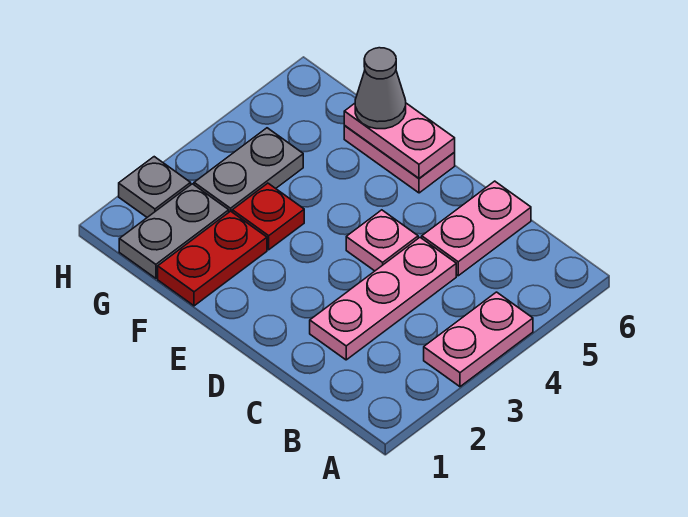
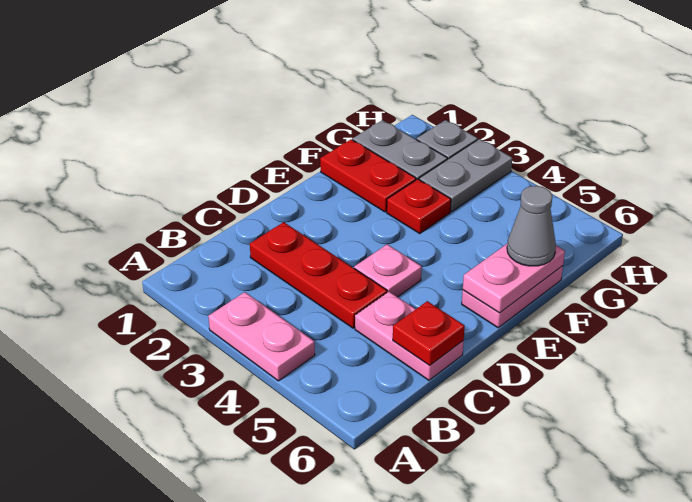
pink 1x3 plate [310,238,456,360] -> red 1x3 plate [250,222,387,328]
none -> red 1x1 plate [393,301,465,366]
grey 1x2 plate [194,128,303,212] -> grey 1x2 plate turned to [419,139,512,212]

